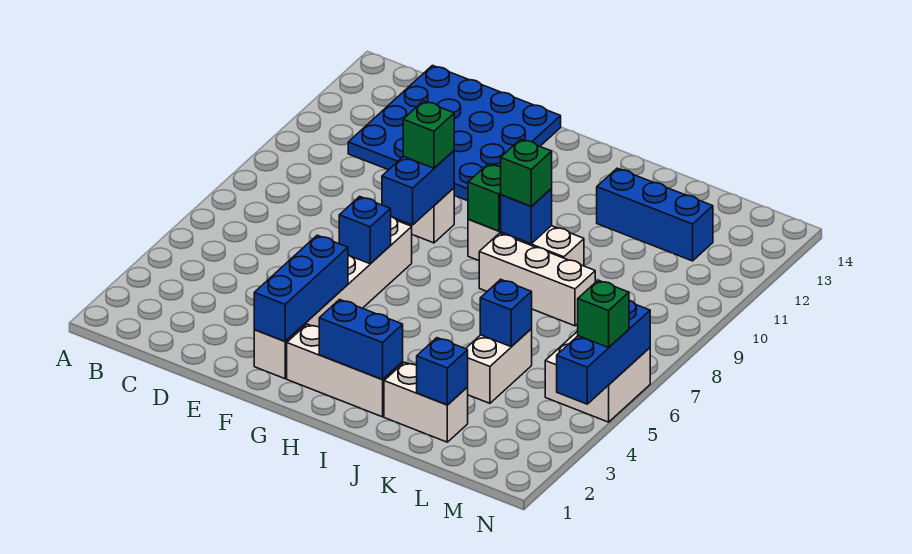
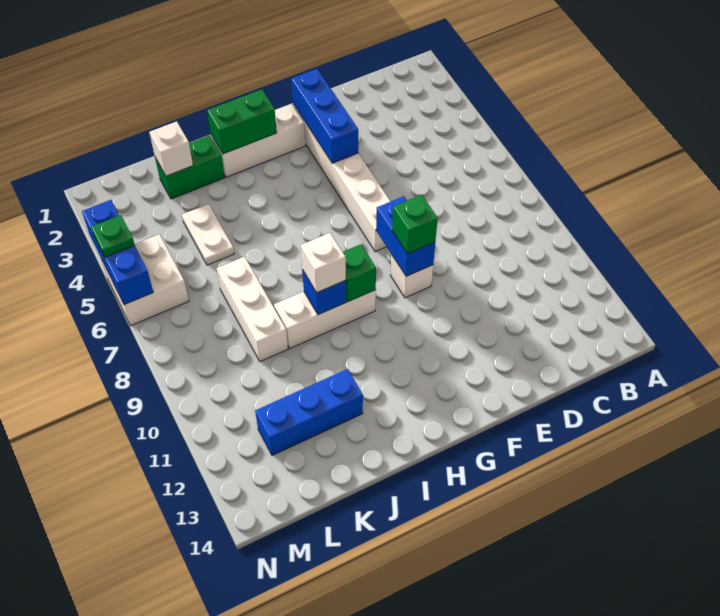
blue 4x4 plate [348,65,561,201] -> none
blue 1x1 brick [339,196,391,264] -> none
blue 1x2 brick [319,300,403,379] -> green 1x2 brick [207,89,277,154]
white 1x3 brick [479,233,595,326] -> white 1x3 brick turned to [217,257,288,362]
green 1x1 brick [501,139,552,206] -> white 1x1 brick [301,233,346,292]
white 1x2 brick [384,362,468,442] -> green 1x2 brick [155,135,225,199]
blue 1x1 brick [417,338,468,405] -> white 1x1 brick [149,121,193,176]
white 1x2 brick [466,329,532,403] -> white 1x2 plate [182,204,234,265]
blue 1x1 brick [480,279,532,347] -> none
green 1x1 brick [578,280,629,347] -> green 1x1 plate [91,215,135,257]

